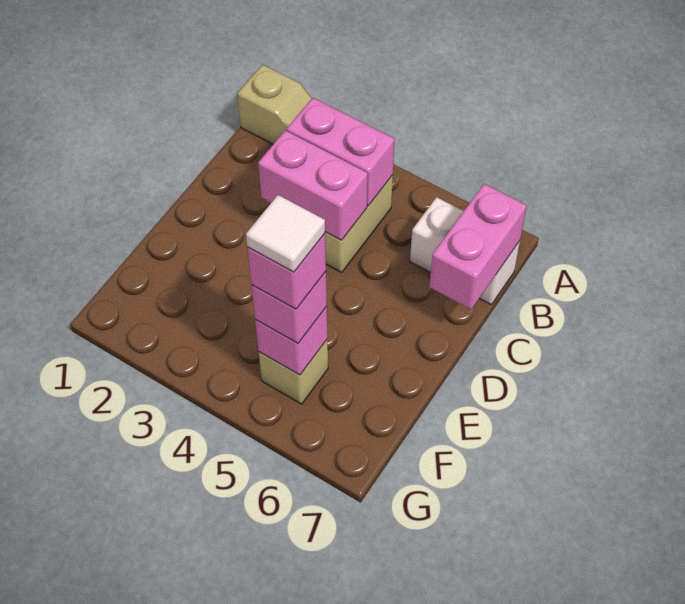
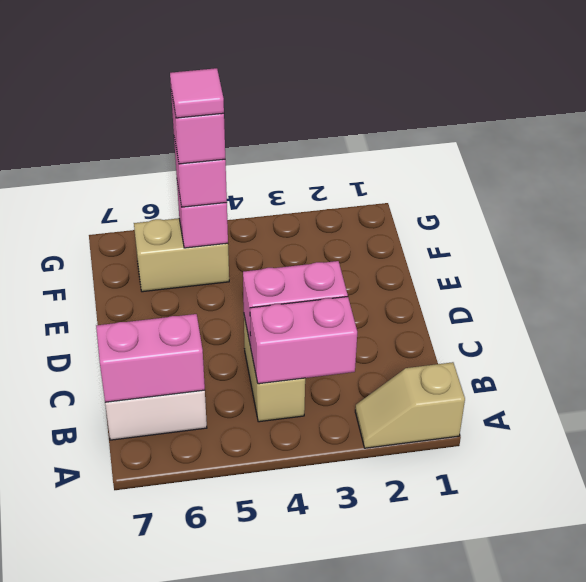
pink 1x2 brick [429,184,527,309] -> pink 1x2 brick turned to [96,314,205,402]
tan 1x1 brick [259,339,328,404] -> tan 1x2 brick [134,218,229,292]
white 1x1 tile [246,195,325,272] -> pink 1x1 tile [170,68,224,118]

